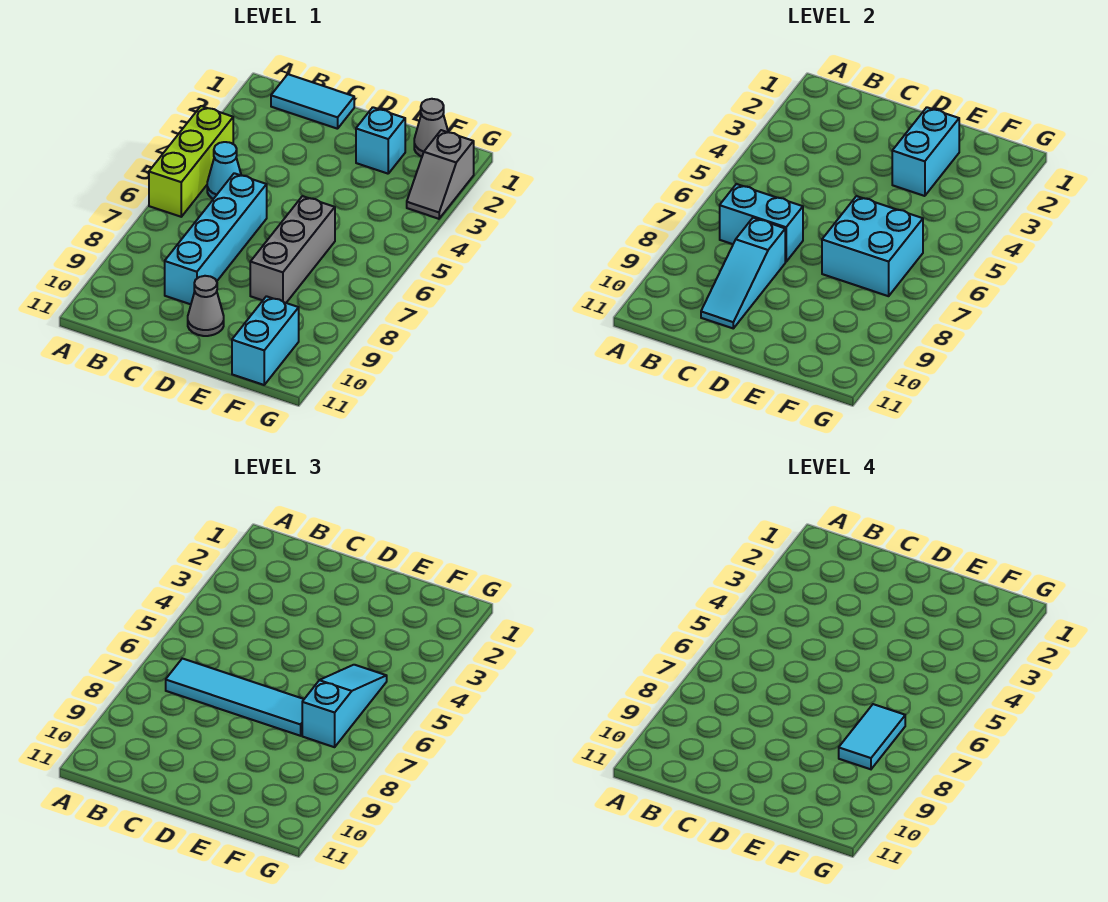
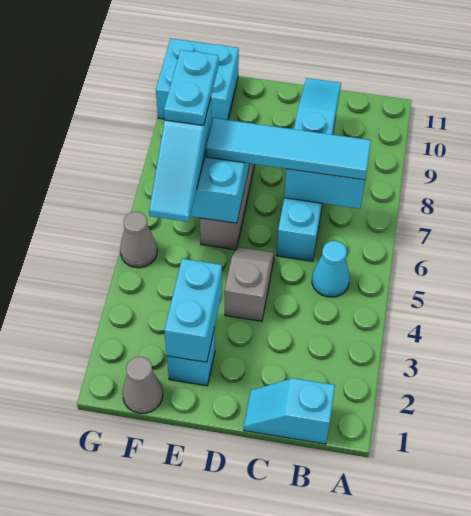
lime 1x3 brick [149,106,233,217] -> none
cyan 1x2 tile [271,74,354,129] -> cyan 1x2 slope [244,378,335,444]
grey 1x1 cone [188,276,224,336] -> grey 1x1 cone moved to [120,212,157,268]
cyan 1x2 tile [839,704,905,769] -> cyan 1x2 plate [164,50,219,125]
cyan 1x2 brick [232,296,299,385] -> cyan 2x2 brick [156,39,239,122]
grey 1x2 slope [407,130,474,219] -> grey 1x2 slope moved to [224,247,275,321]

